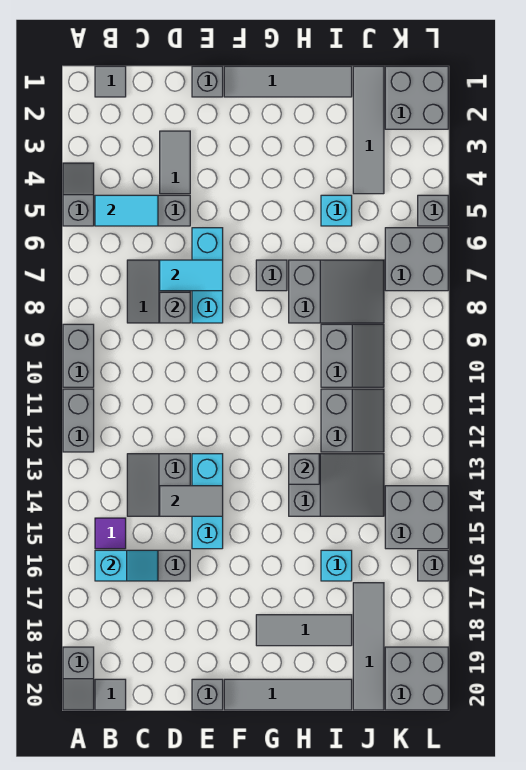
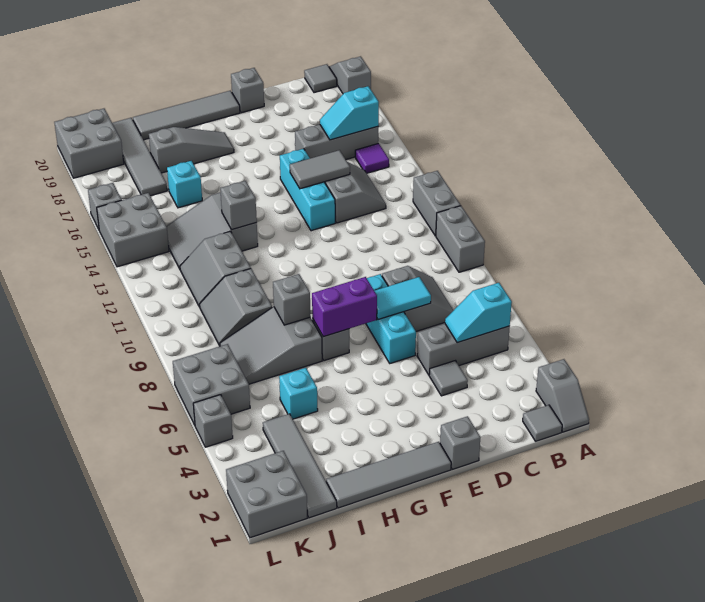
grey 1x2 slope [63,163,94,226] -> grey 1x2 slope moved to [536,359,589,432]
cyan 1x2 tile [95,195,158,226] -> cyan 1x2 slope [445,283,512,343]
grey 1x2 tile [160,131,190,194] -> grey 1x1 tile [429,361,468,396]
grey 1x1 brick [160,292,190,323] -> grey 1x1 brick moved to [273,274,311,325]
none -> purple 1x2 brick [312,277,377,337]
grey 1x3 tile [256,615,352,646] -> grey 1x3 slope [149,127,234,173]

